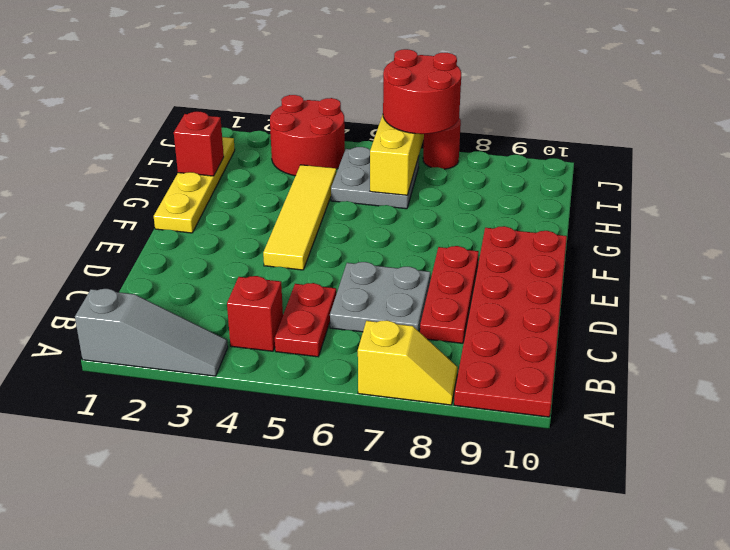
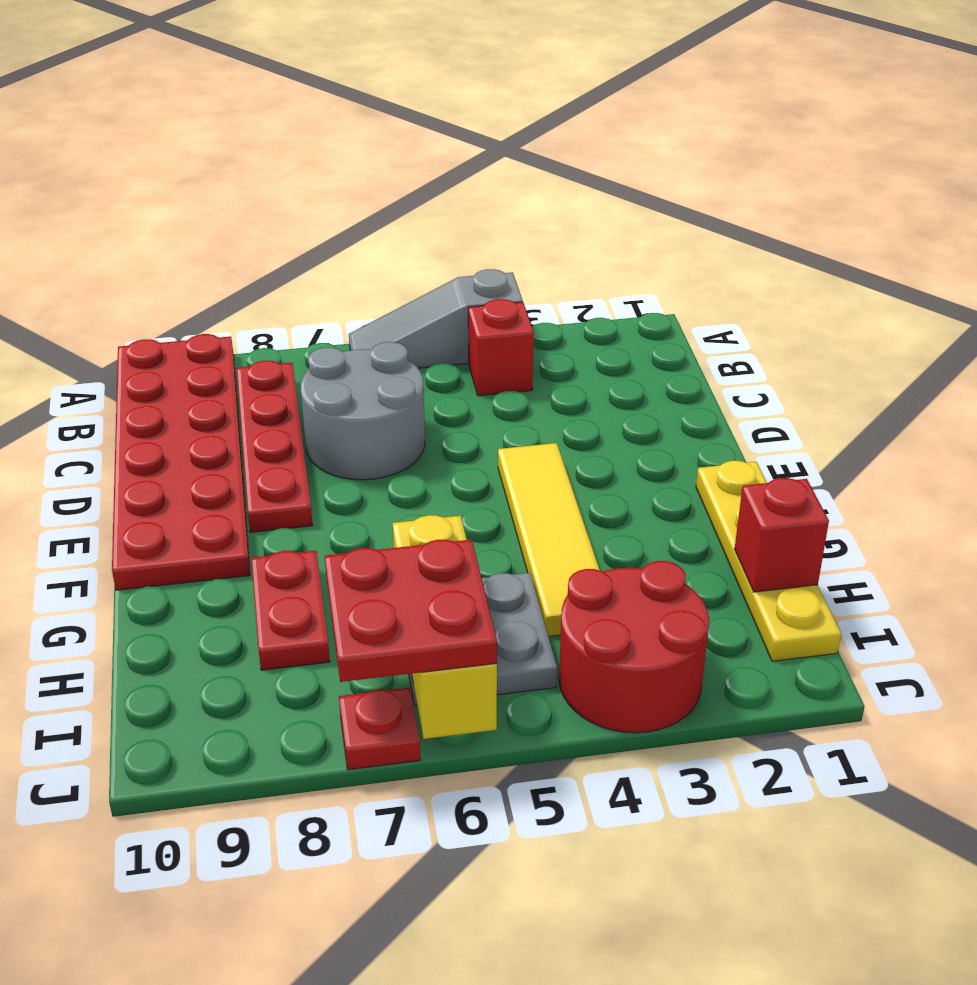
grey 1x3 slope [75,289,228,376] -> grey 1x3 slope moved to [349,269,523,368]
yellow 1x2 slope [358,320,458,405] -> none
red 1x2 plate [275,283,336,357] -> red 1x2 plate moved to [251,551,330,670]
grey 2x2 plate [330,262,430,332] -> grey 2x2 round brick [301,342,425,480]
red 1x3 plate [420,246,479,343] -> red 1x4 plate [237,360,313,532]
red 2x2 round brick [383,49,461,134] -> red 2x2 plate [325,540,497,682]
red 1x1 round brick [423,118,461,169] -> red 1x1 plate [339,688,421,770]

